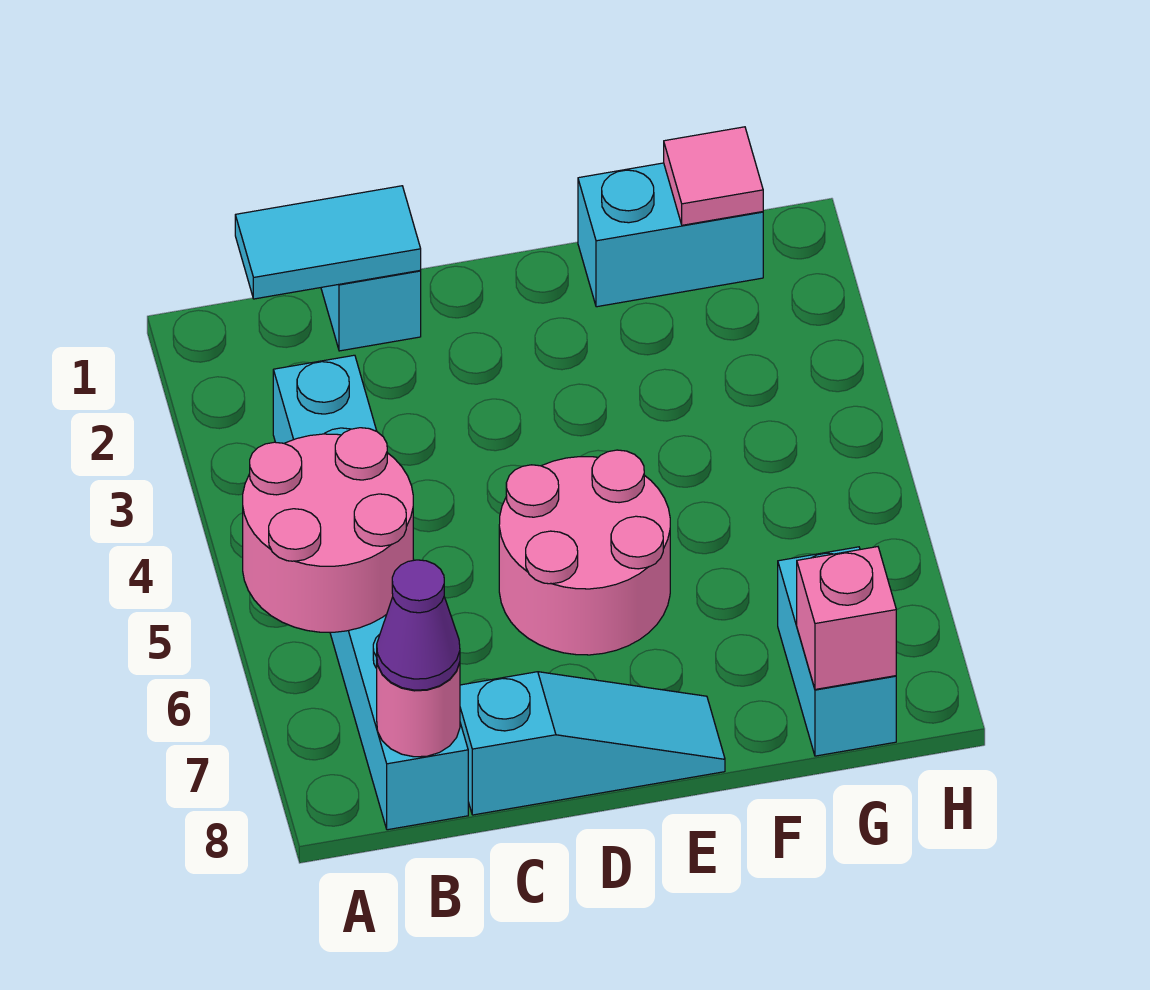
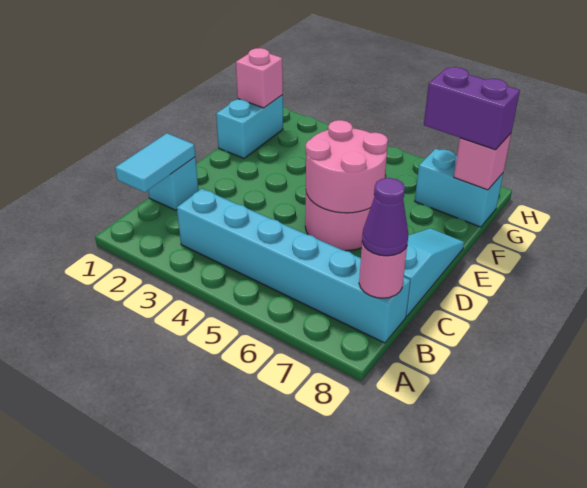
pink 2x2 round brick [243,428,413,632] -> pink 2x2 round brick moved to [306,120,388,213]
pink 1x1 tile [664,127,763,225] -> pink 1x1 brick [236,48,283,108]
none -> purple 1x2 brick [424,67,520,150]

